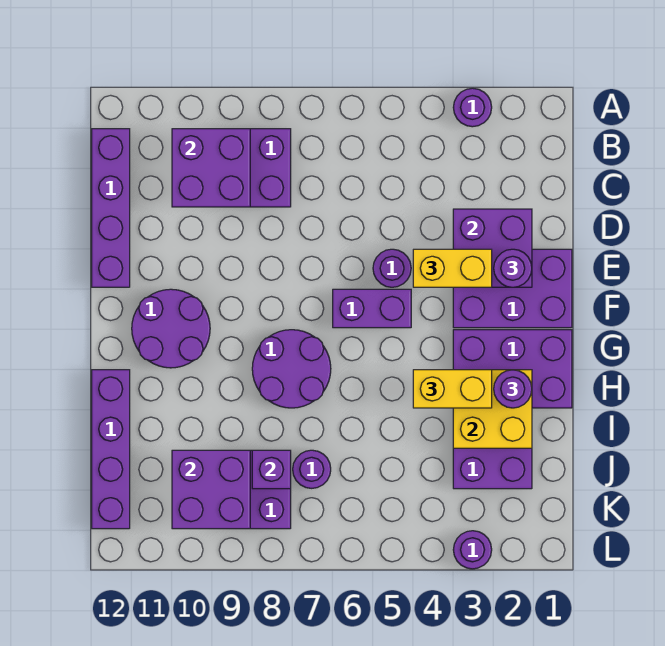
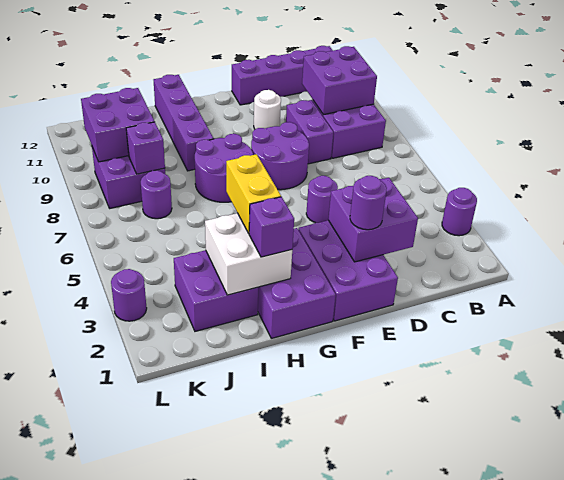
yellow 1x2 brick [413,249,492,287] -> none
none -> white 1x1 round brick [254,90,281,129]
purple 1x2 brick [333,289,411,328] -> purple 1x2 brick moved to [286,100,333,164]
purple 2x2 round brick [132,289,210,368] -> purple 2x2 round brick moved to [251,122,309,190]
yellow 2x2 brick [453,370,532,448] -> white 2x2 brick [205,213,292,295]
purple 1x1 round brick [494,370,532,408] -> purple 1x1 brick [249,197,294,257]
purple 1x4 brick [92,370,130,529] -> purple 1x4 brick turned to [154,75,213,171]

